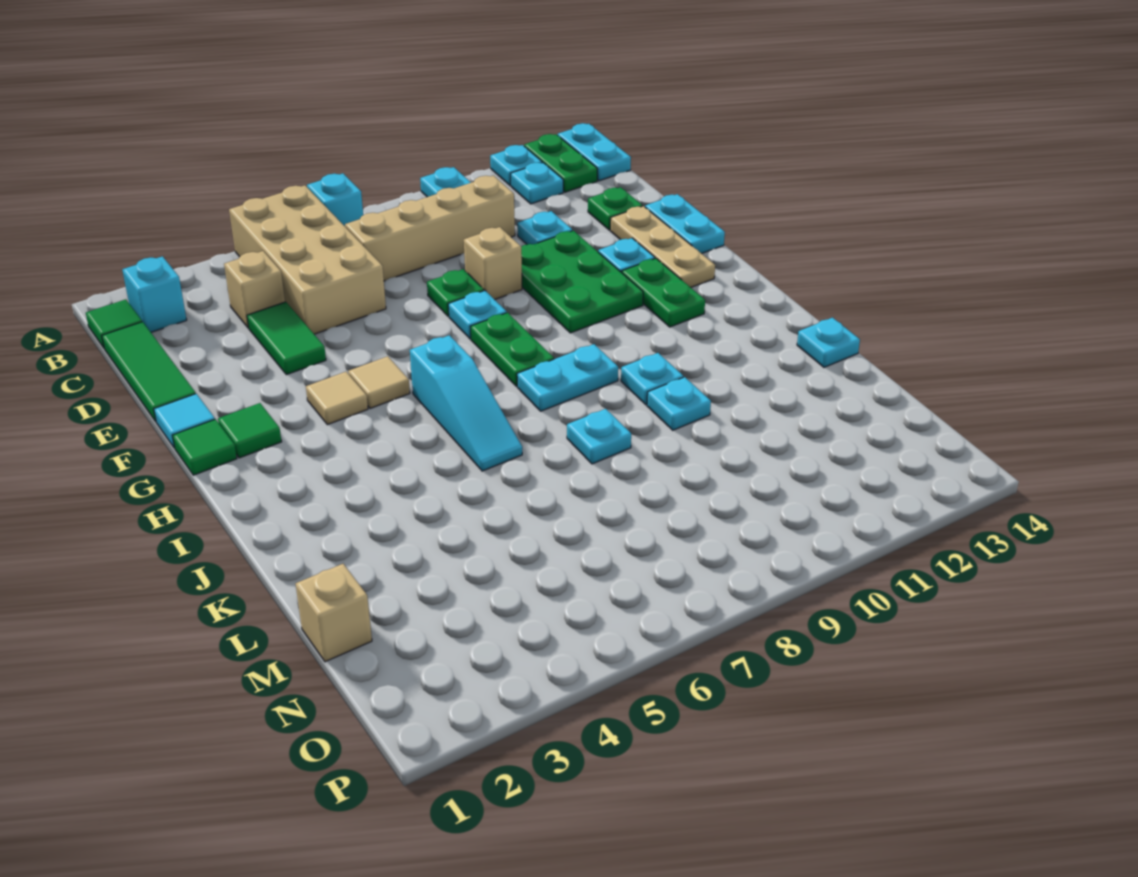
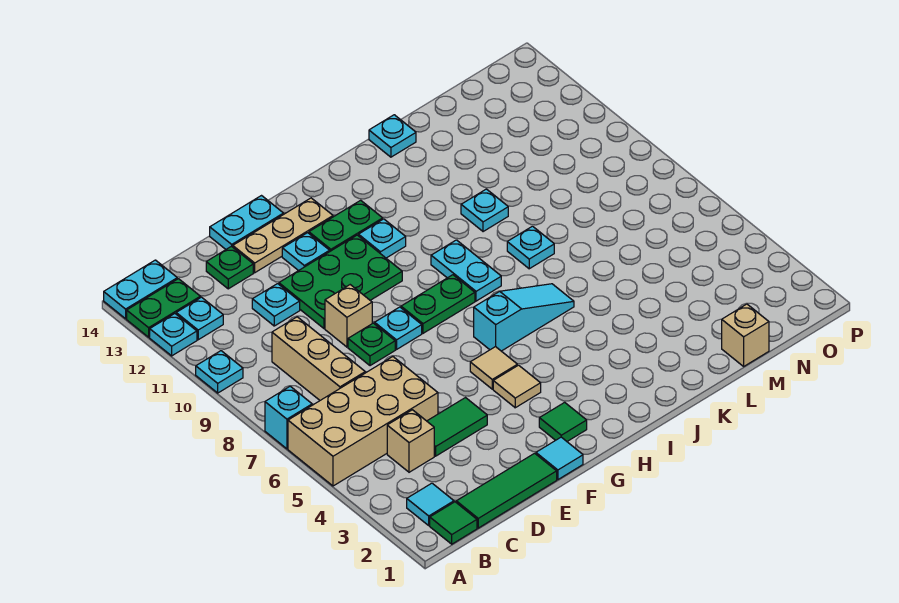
cyan 1x1 brick [122,256,187,332] -> cyan 1x1 tile [407,483,454,525]
tan 1x4 brick [345,175,515,281] -> tan 1x3 brick [272,317,365,400]
green 1x1 tile [173,419,237,475] -> none
cyan 1x1 plate [621,353,683,405] -> cyan 1x1 plate moved to [359,219,406,258]

